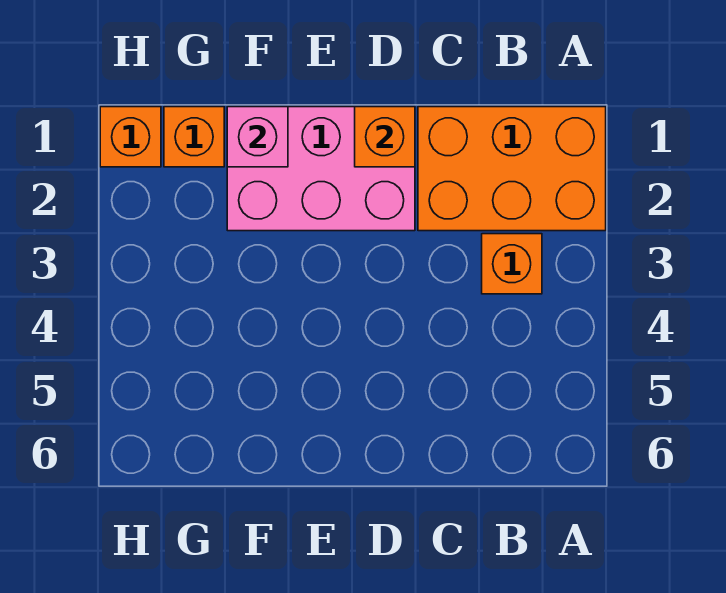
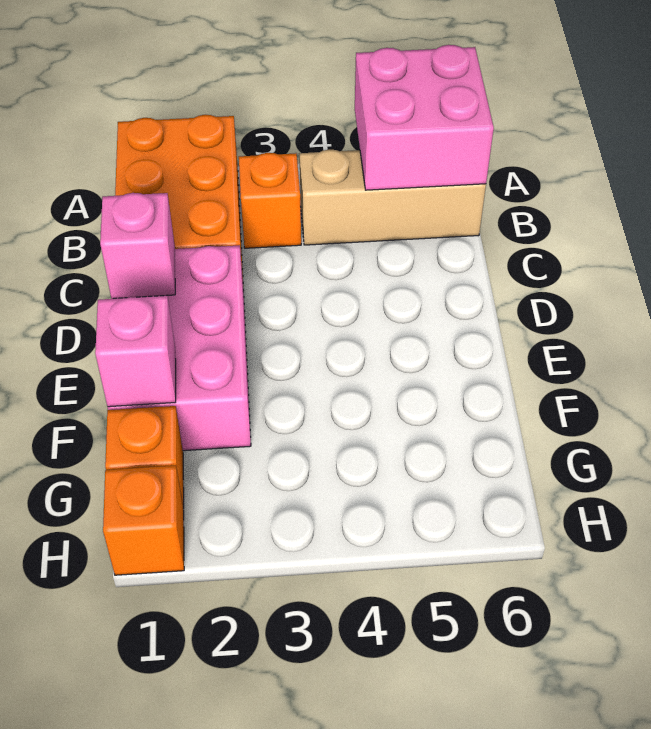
none -> pink 2x2 brick [355,45,494,190]
none -> tan 1x3 brick [300,150,486,245]
orange 1x1 brick [355,107,415,167] -> pink 1x1 brick [100,193,175,299]

